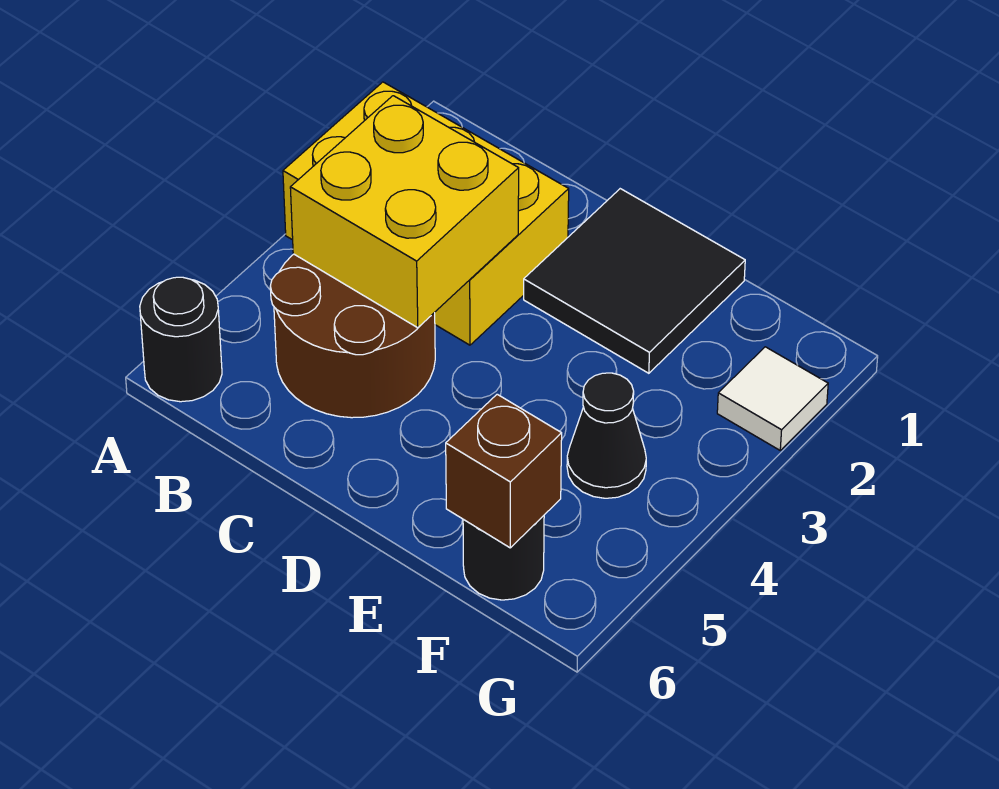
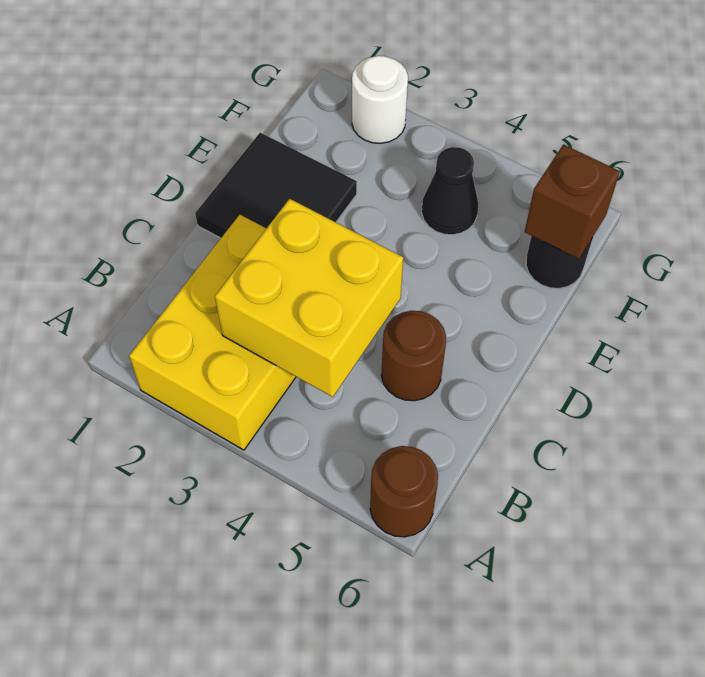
black 1x1 round brick [140,277,222,402] -> brown 1x1 round brick [370,446,438,537]
brown 2x2 round brick [270,254,435,418] -> brown 1x1 round brick [381,311,446,401]
white 1x1 tile [717,347,828,450] -> white 1x1 round brick [352,56,408,143]

